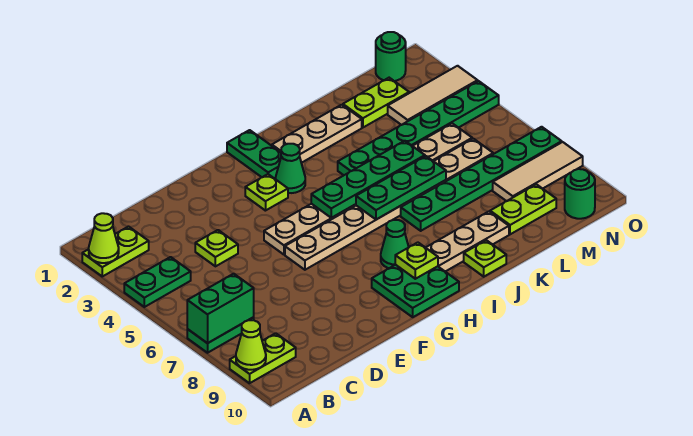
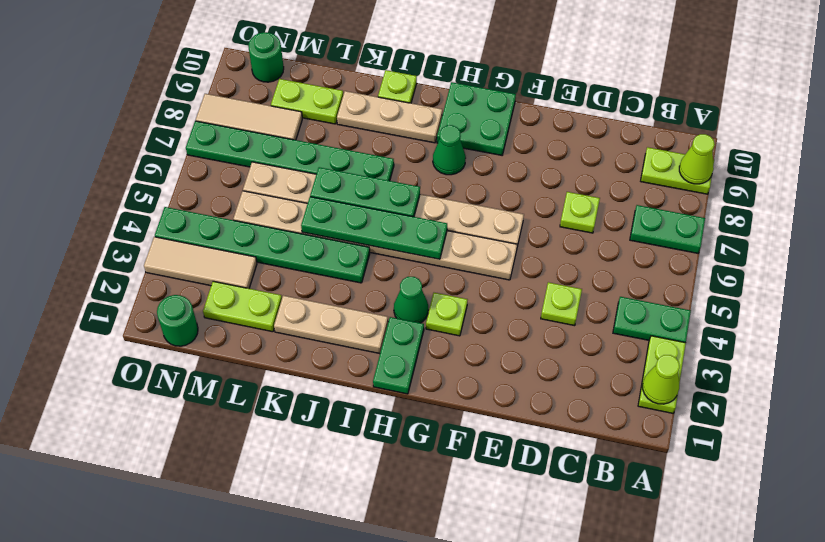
lime 1x2 plate [82,227,149,276] -> lime 1x2 plate turned to [638,336,686,413]
green 1x2 brick [187,274,254,343] -> none
lime 1x1 plate [395,242,438,279] -> lime 1x1 plate moved to [560,192,600,233]

